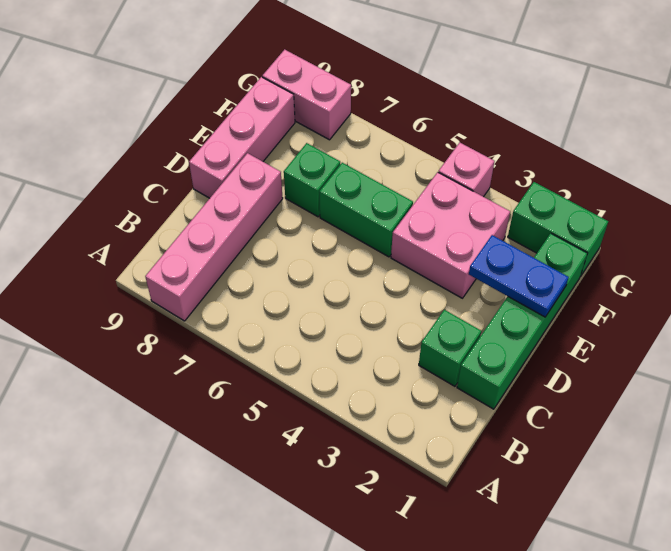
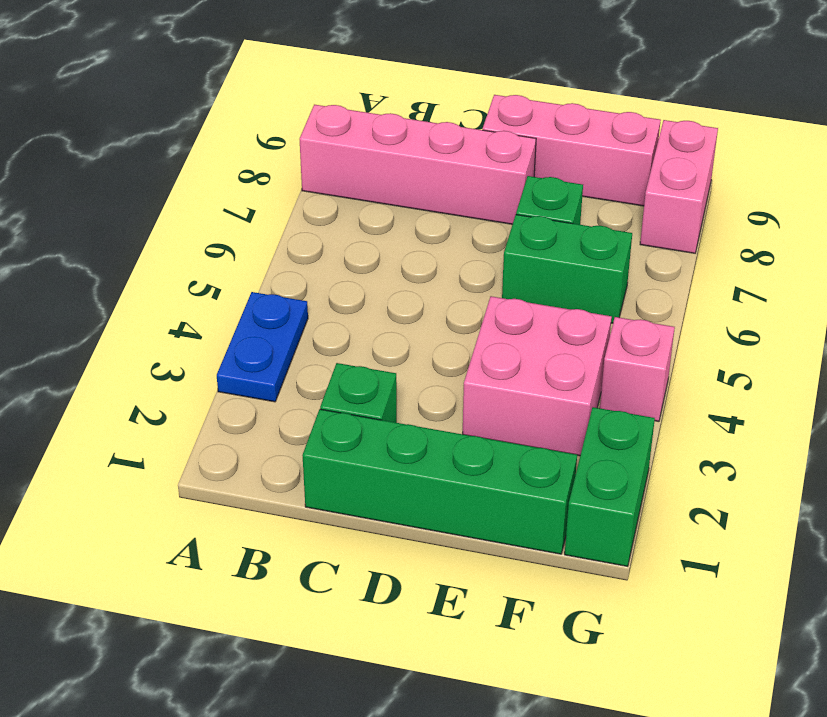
blue 1x2 plate [469,235,569,317] -> blue 1x2 plate moved to [217,292,308,402]
green 1x2 brick [319,163,413,257] -> green 1x2 brick turned to [502,215,632,323]

